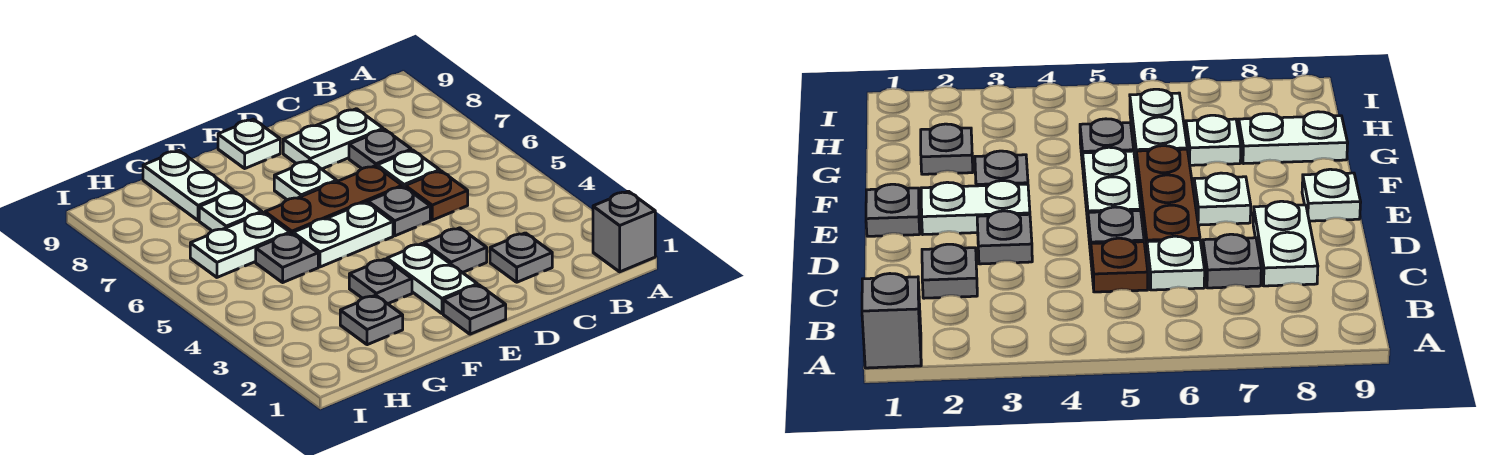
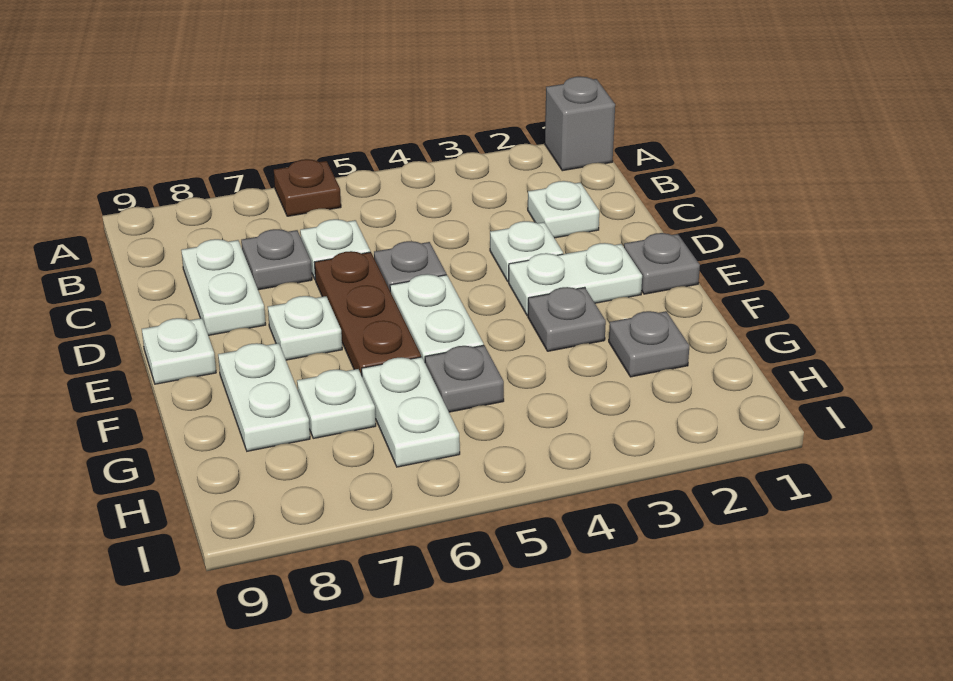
grey 1x1 plate [490,233,552,282] -> white 1x1 plate [528,181,599,238]
brown 1x1 plate [405,171,468,220] -> brown 1x1 plate moved to [274,159,341,216]
grey 1x1 plate [424,228,487,273] -> white 1x1 plate [490,221,563,282]
white 1x2 plate [143,150,234,220] -> white 1x2 plate turned to [218,343,310,451]

